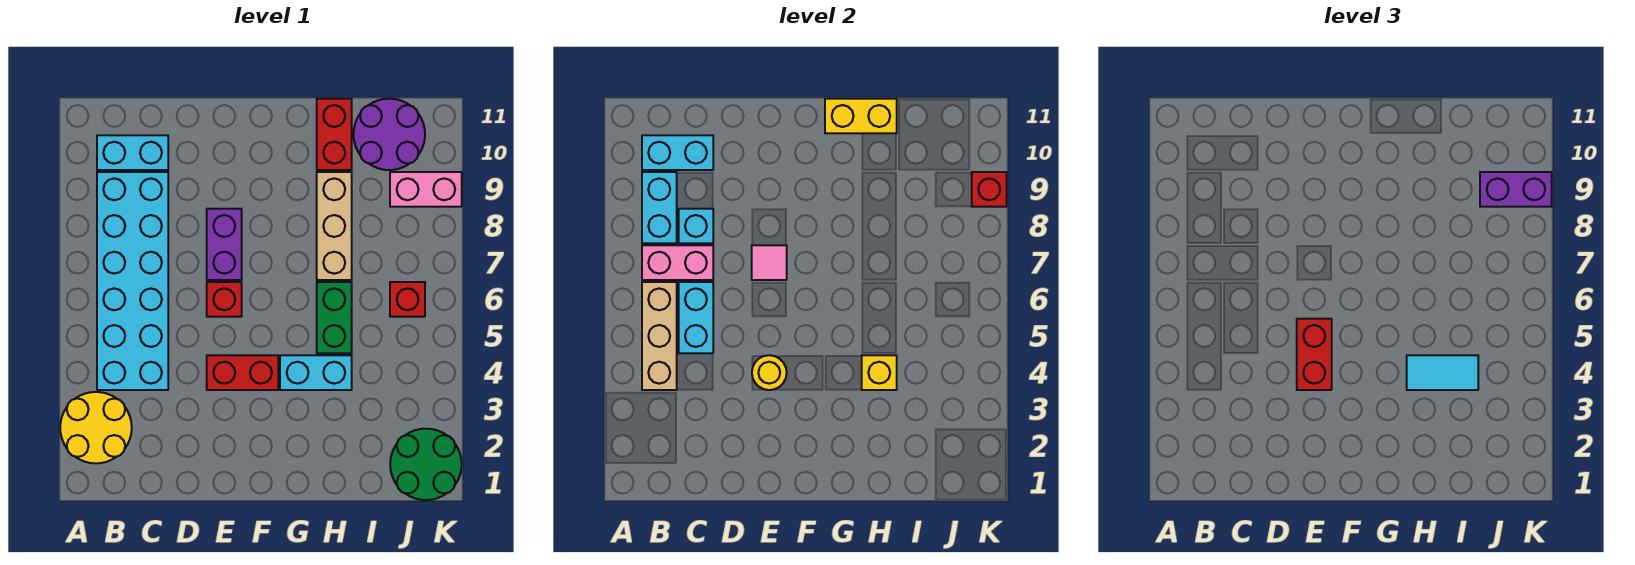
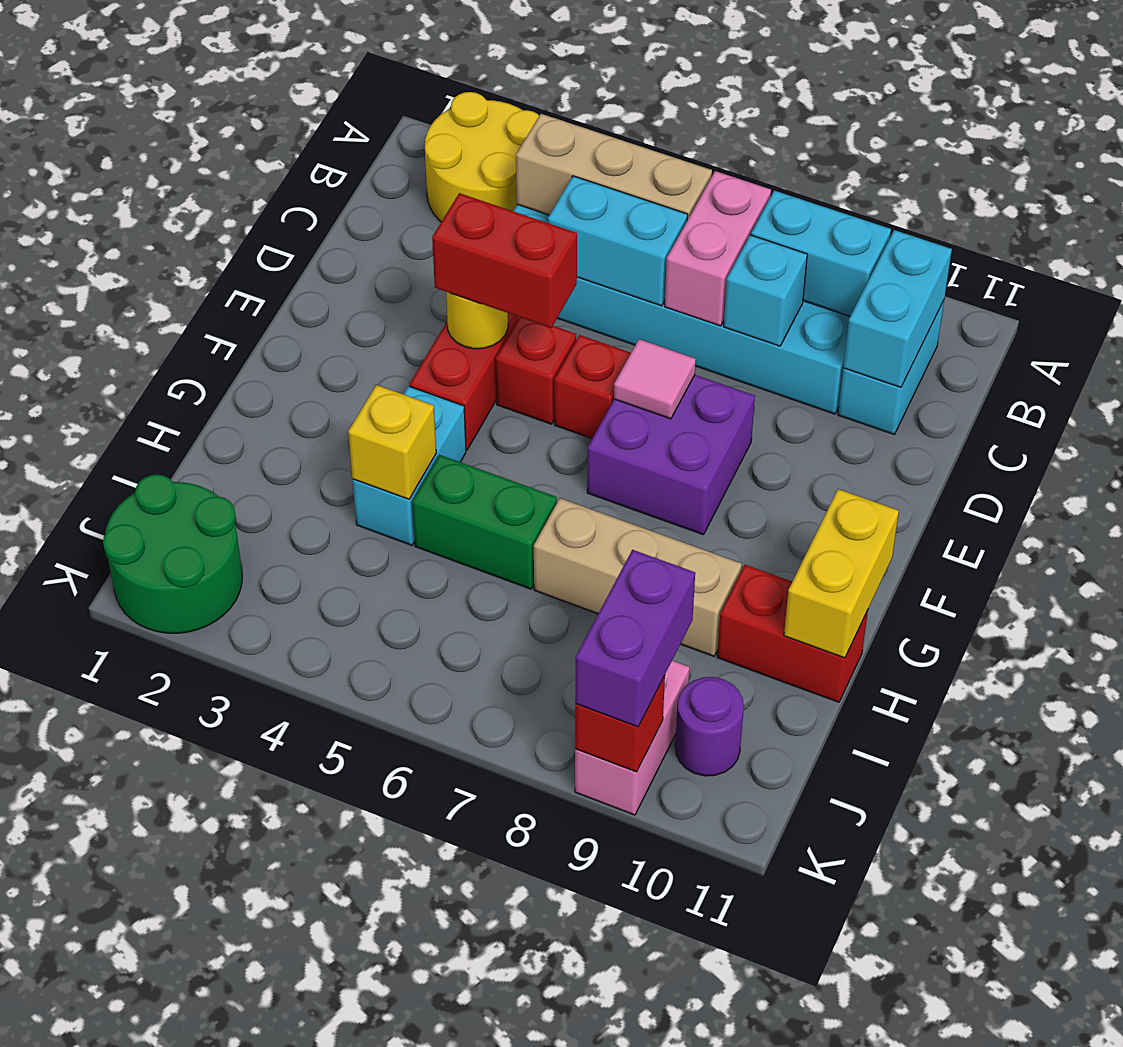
purple 1x2 brick [207,209,242,280] -> purple 2x2 brick [587,375,755,535]
cyan 1x2 tile [1407,355,1478,390] -> none
purple 2x2 round brick [354,99,425,170] -> purple 1x1 round brick [675,677,744,776]
red 1x1 brick [390,282,425,317] -> red 1x1 brick moved to [496,317,577,424]

